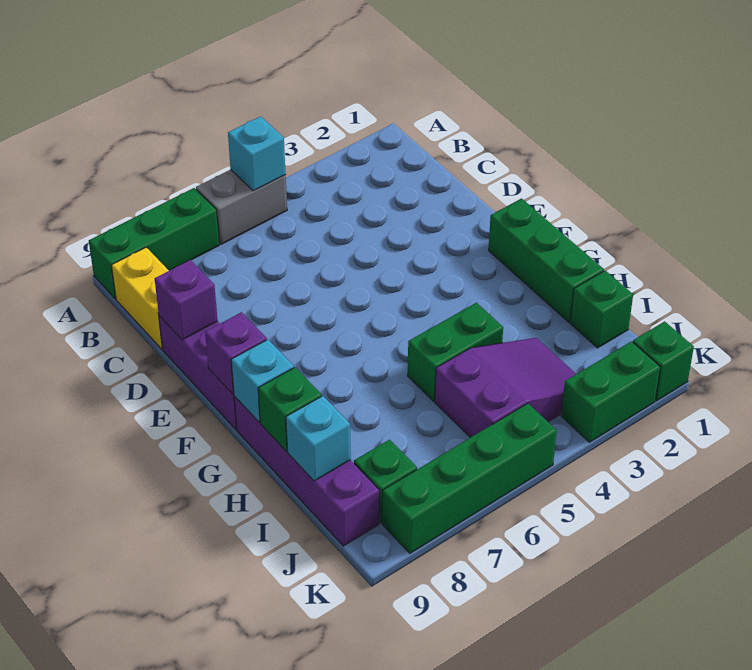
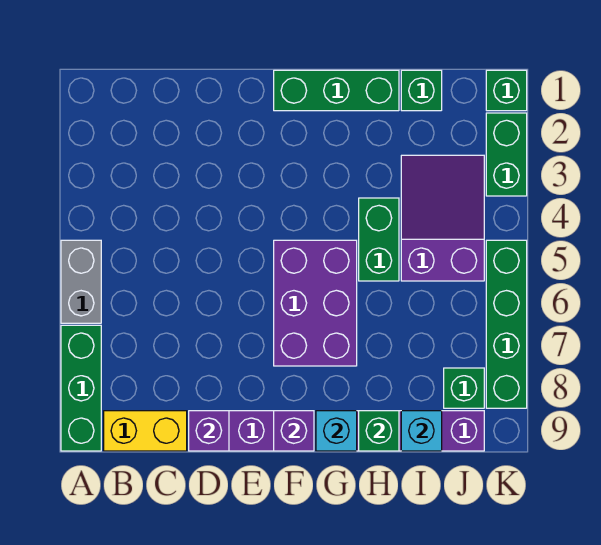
cyan 1x1 brick [228,116,286,191] -> none
none -> purple 2x3 brick [274,240,357,366]

